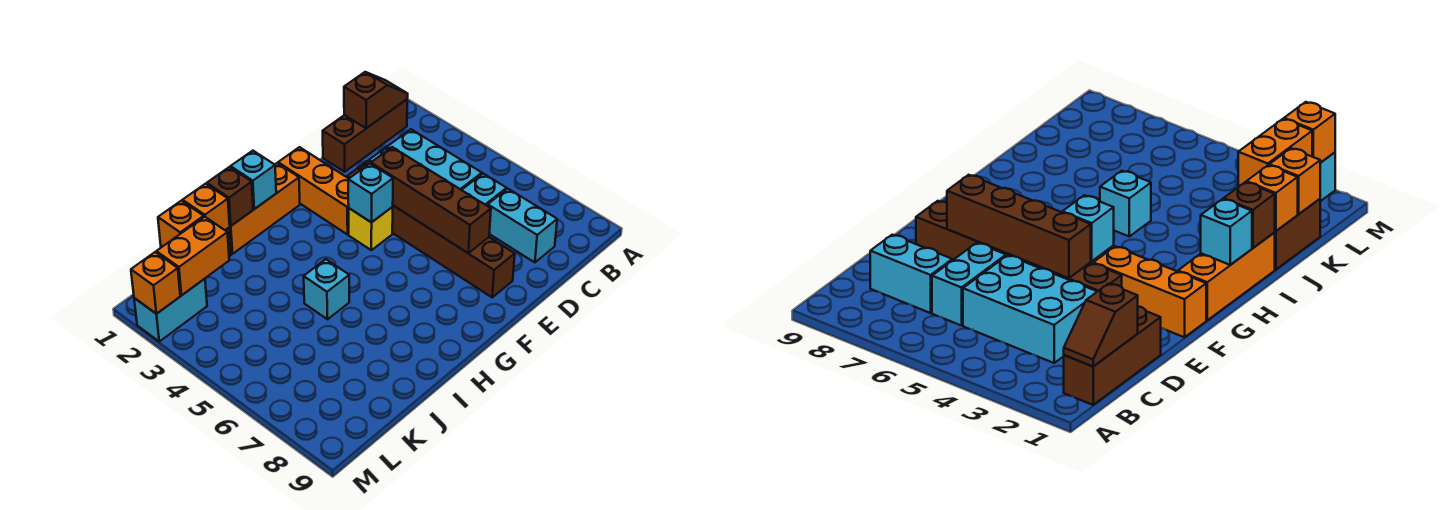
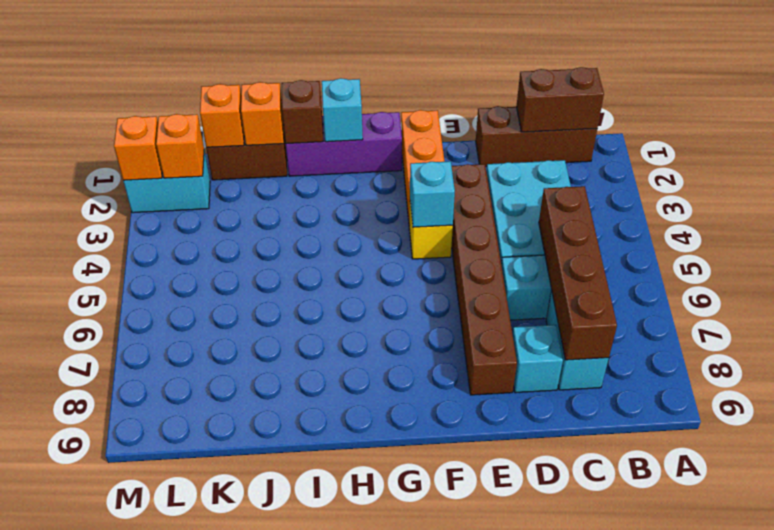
brown 1x2 slope [344,72,408,128] -> brown 1x2 brick [516,67,604,132]
brown 1x4 brick [371,147,491,253] -> brown 1x4 brick moved to [539,186,617,360]
orange 1x3 brick [230,163,300,254] -> purple 1x3 brick [286,112,402,176]
cyan 1x1 brick [304,259,349,319] -> cyan 1x1 brick moved to [512,325,563,393]
orange 1x2 brick [156,217,229,295] -> orange 1x1 brick [156,114,204,178]

